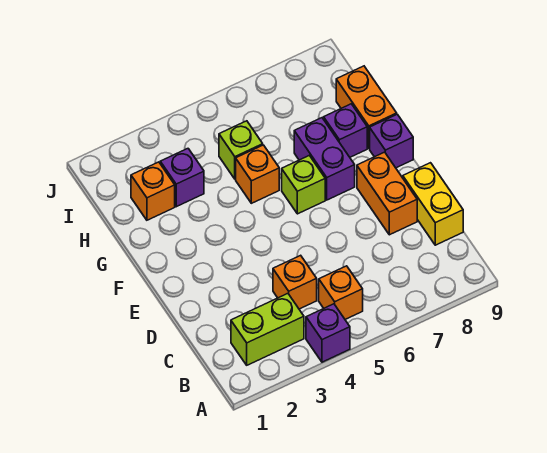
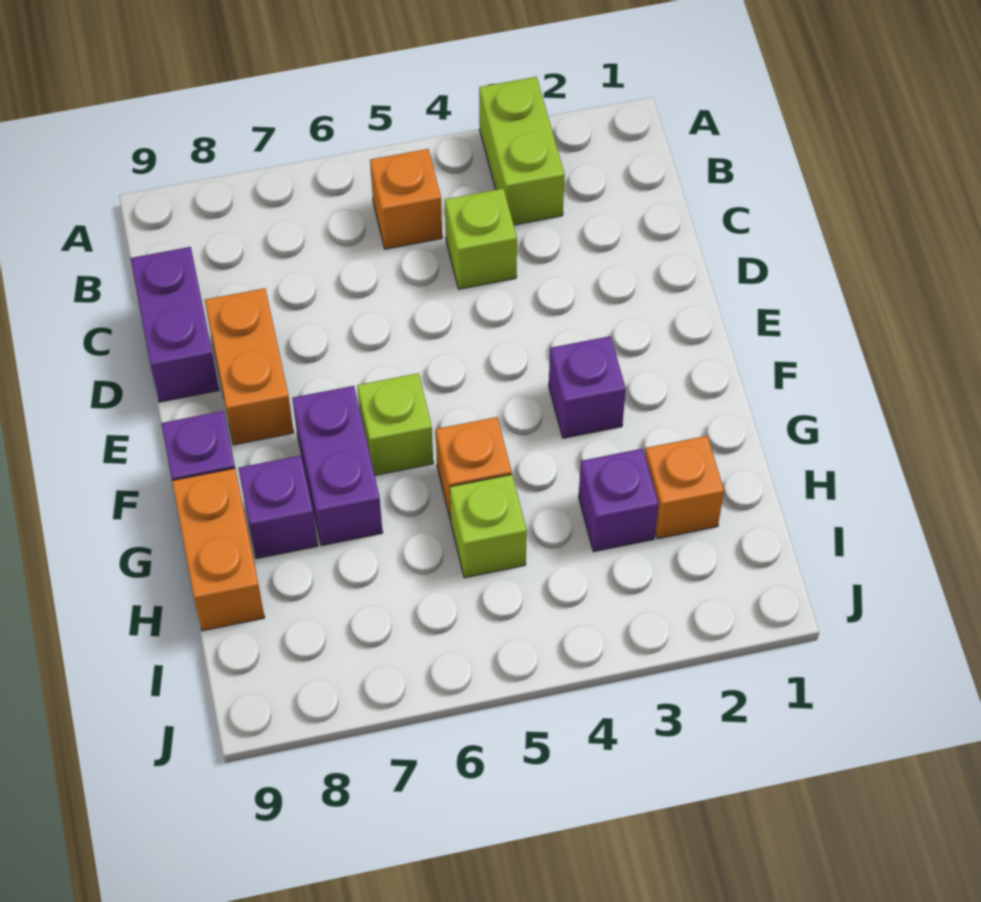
purple 1x1 brick [306,304,350,362] -> purple 1x1 brick moved to [549,336,626,438]
lime 1x2 brick [231,294,304,365] -> lime 1x2 brick turned to [479,77,565,225]
orange 1x1 brick [273,255,317,309] -> lime 1x1 brick [445,189,517,289]
yellow 1x2 brick [403,163,463,245] -> purple 1x2 brick [130,247,219,402]

